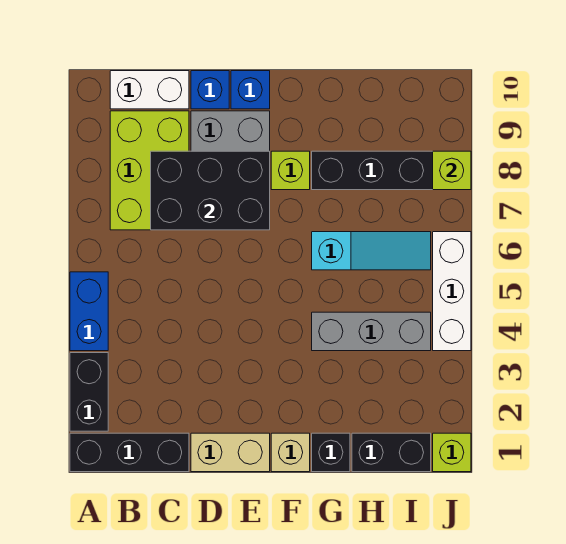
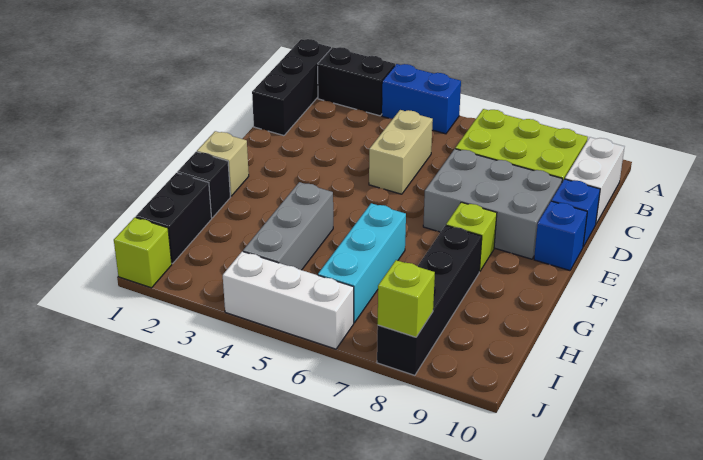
black 2x3 brick [151,151,270,230] -> none
tan 1x2 brick [191,433,270,472] -> tan 1x2 brick moved to [369,110,433,194]
cyan 1x3 slope [312,232,431,270] -> cyan 1x3 brick [318,203,406,323]

